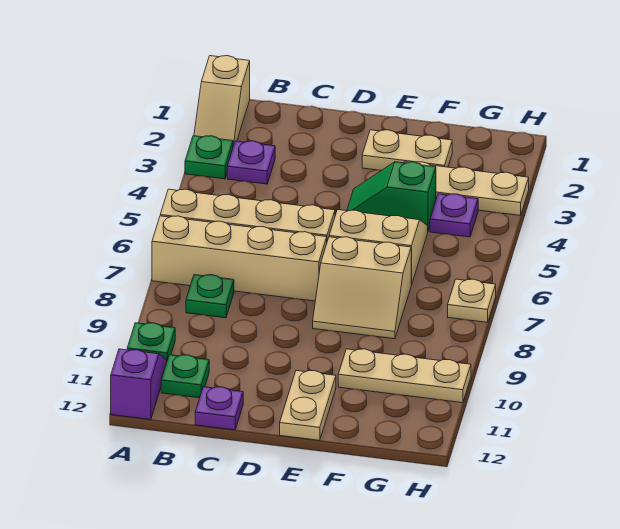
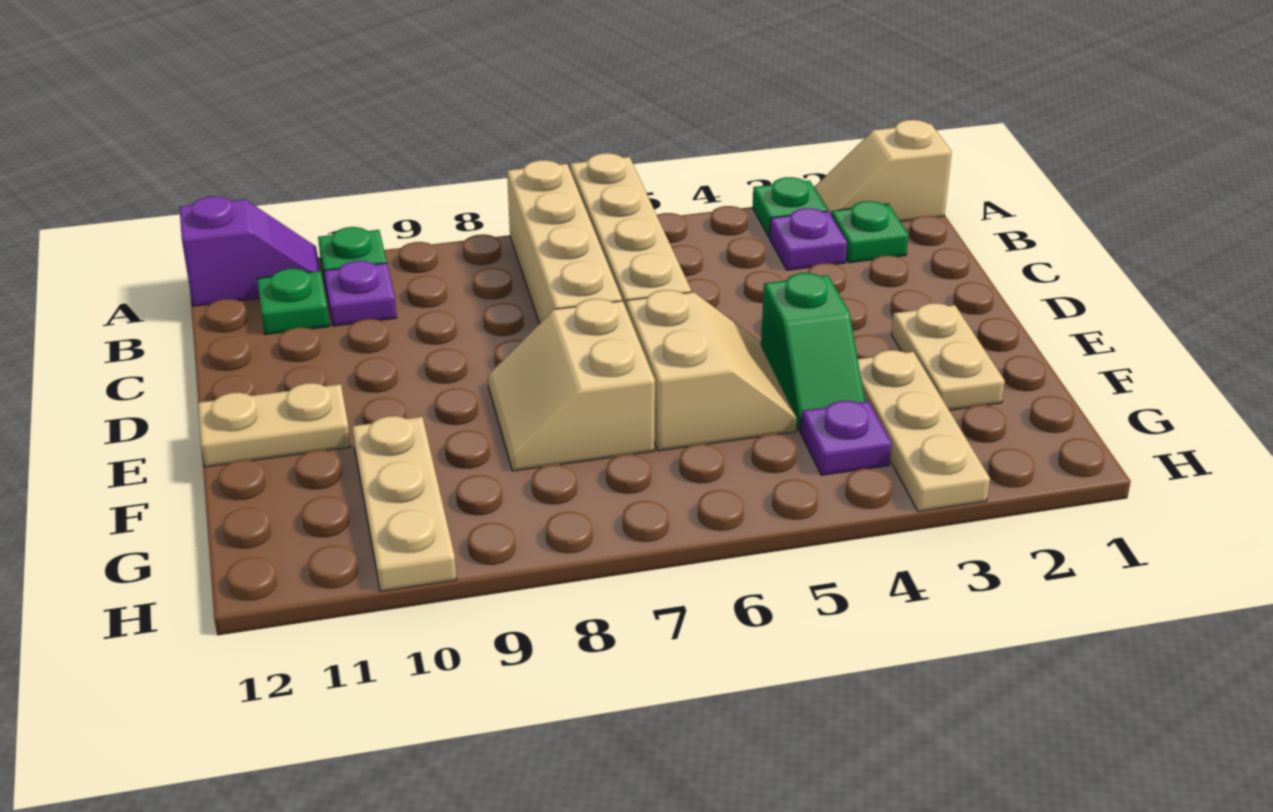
green 1x1 plate [186,275,234,318] -> green 1x1 plate moved to [831,201,908,263]
purple 1x1 plate [195,387,243,430] -> purple 1x1 plate moved to [324,261,397,326]
green 1x2 slope [347,162,436,231] -> green 1x2 slope turned to [761,273,865,431]
tan 1x1 plate [448,279,496,322] -> none

